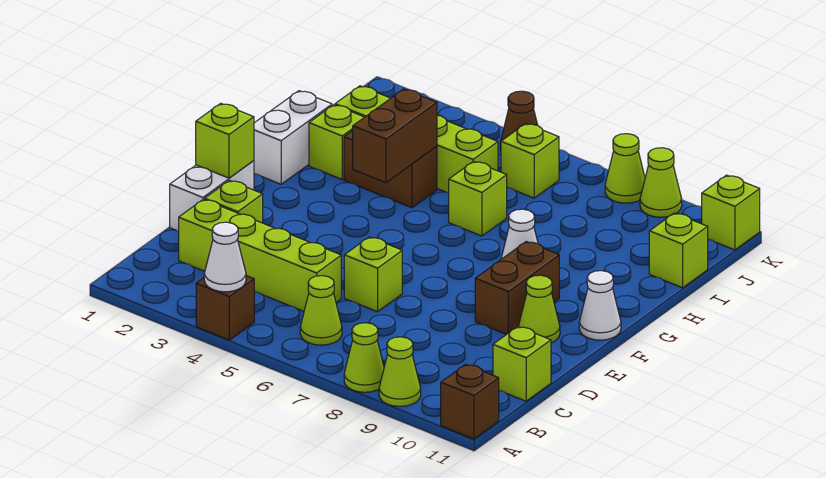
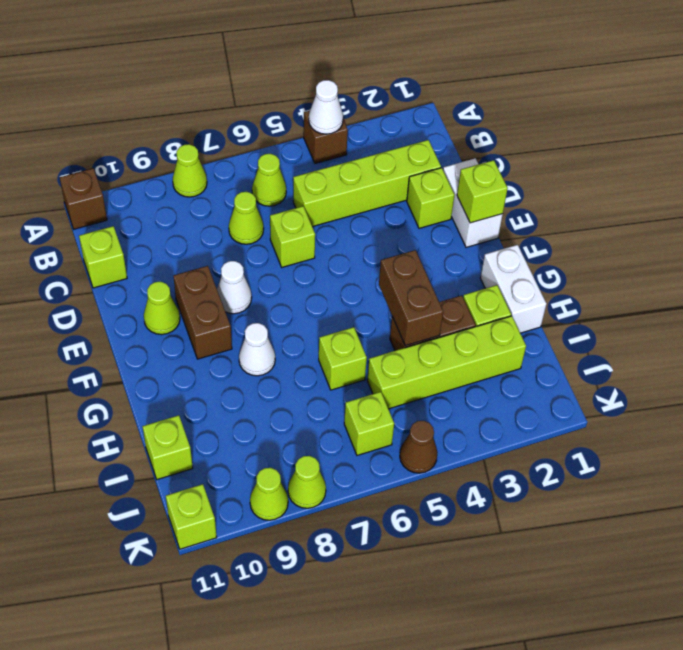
lime 1x1 cone [379,337,421,406] -> lime 1x1 cone moved to [229,192,264,244]
white 1x1 cone [579,271,621,340] -> white 1x1 cone moved to [217,261,252,314]

